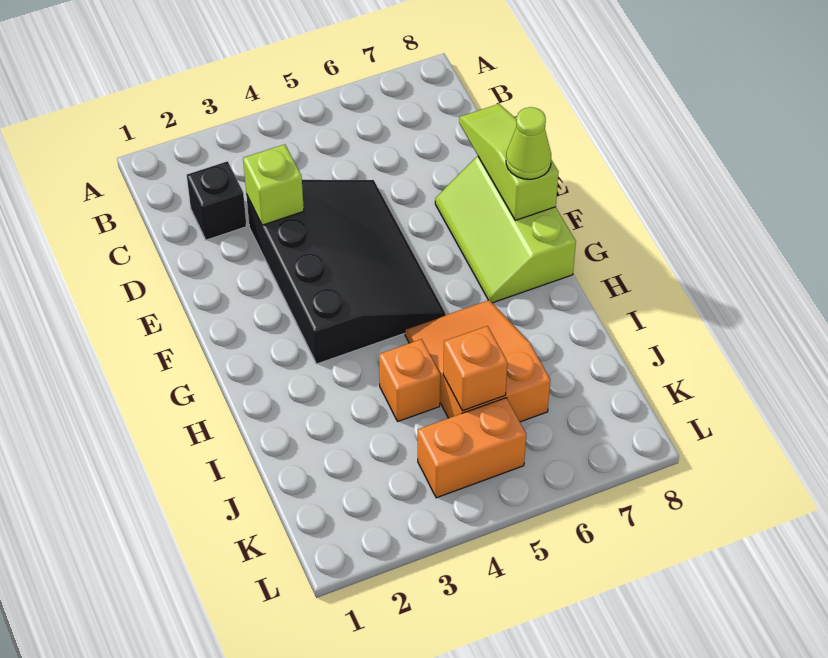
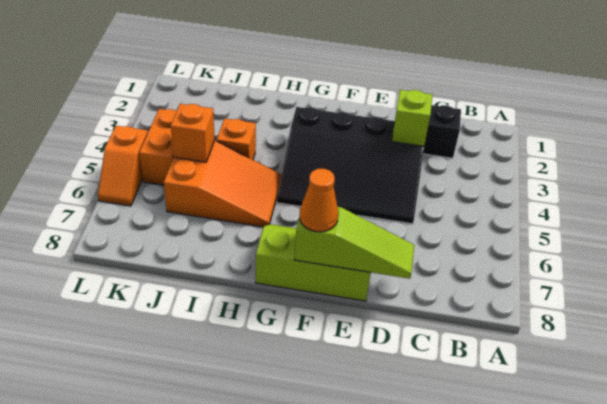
lime 1x1 cone [506,107,551,179] -> orange 1x1 cone [300,169,338,232]
none -> orange 1x2 slope [98,126,148,206]

